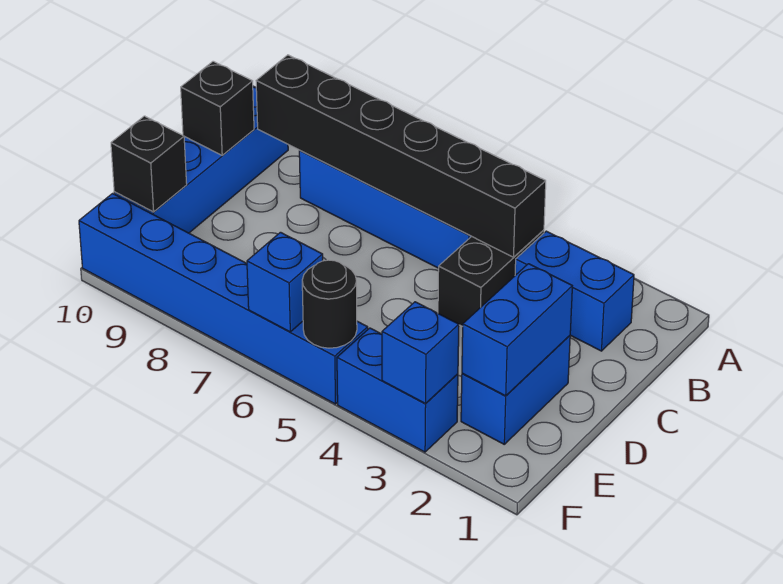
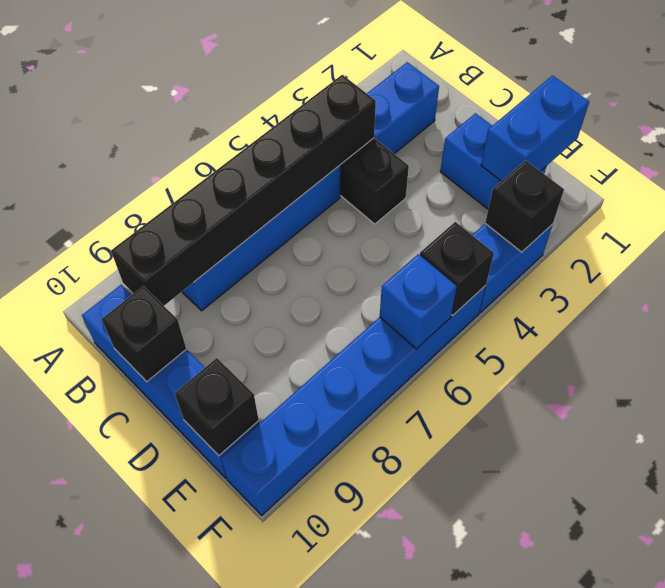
blue 1x2 brick [462,264,572,396] -> blue 1x2 brick turned to [481,75,589,181]
blue 1x1 brick [382,302,459,404] -> black 1x1 brick [485,160,564,252]
black 1x1 round brick [302,260,357,348] -> black 1x1 brick [420,222,494,316]

